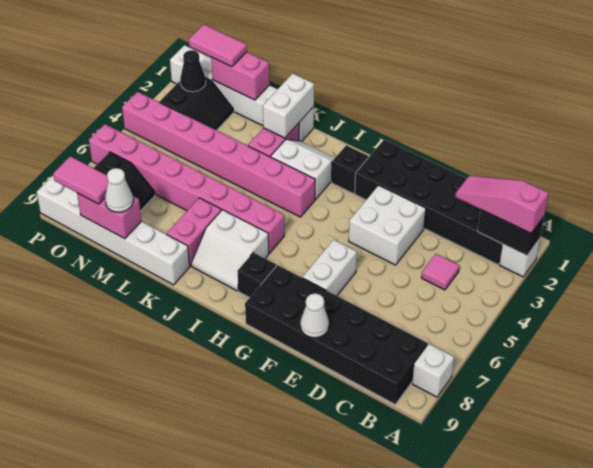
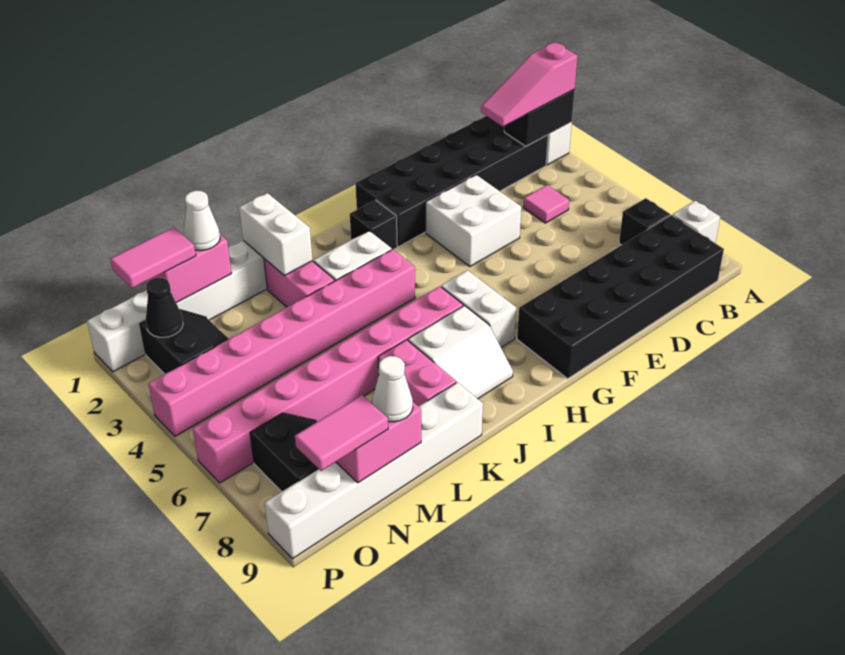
white 1x1 cone [300,293,329,338] -> white 1x1 cone moved to [183,191,220,250]
white 1x2 brick [303,240,357,296] -> white 1x2 brick moved to [441,270,516,347]
black 1x1 brick [238,253,276,298] -> black 1x1 brick moved to [619,198,670,245]

